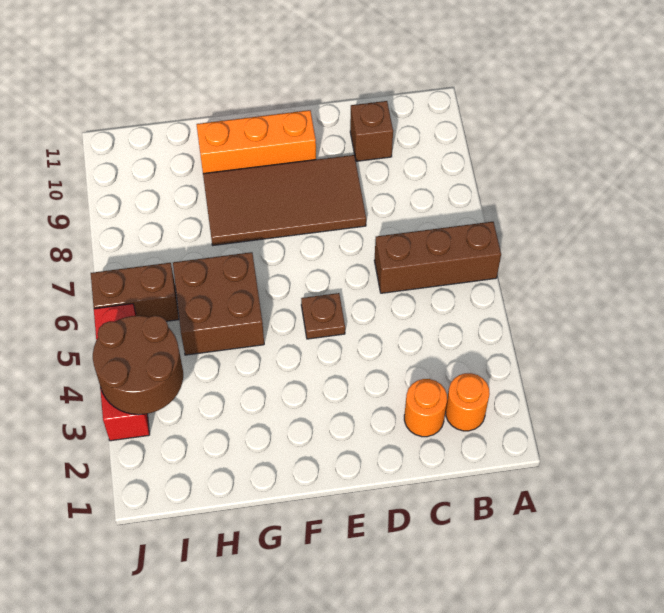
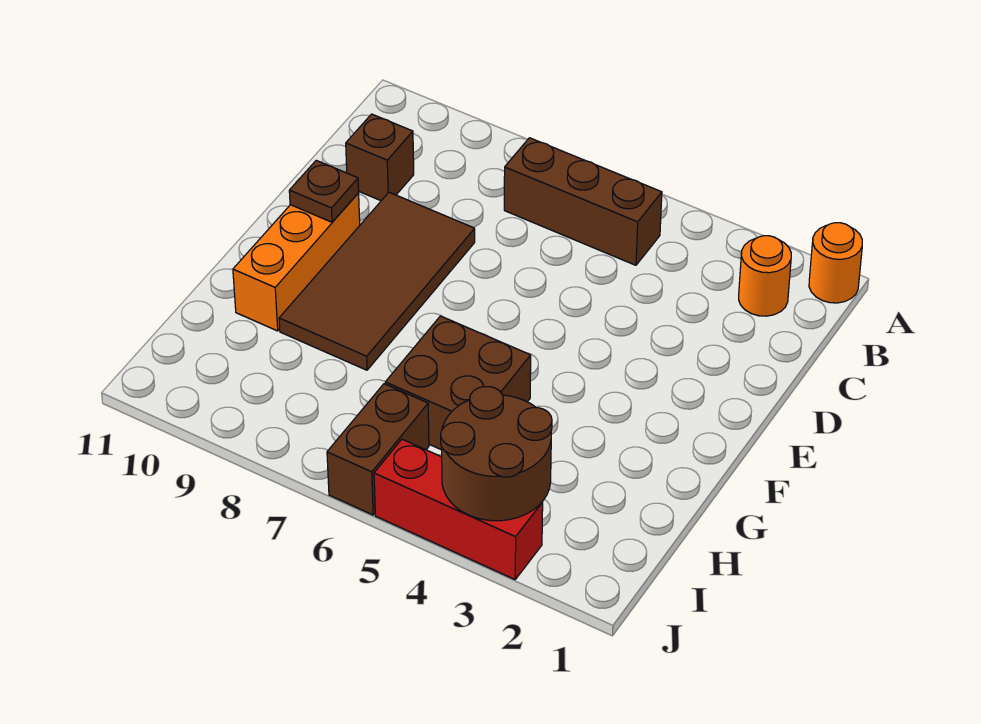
brown 1x3 brick [374,222,501,293] -> brown 1x3 brick turned to [504,138,662,265]
orange 1x1 round brick [404,379,447,437] -> orange 1x1 round brick moved to [809,223,862,303]
brown 1x1 plate [301,293,345,339] -> brown 1x1 plate moved to [289,160,359,222]

